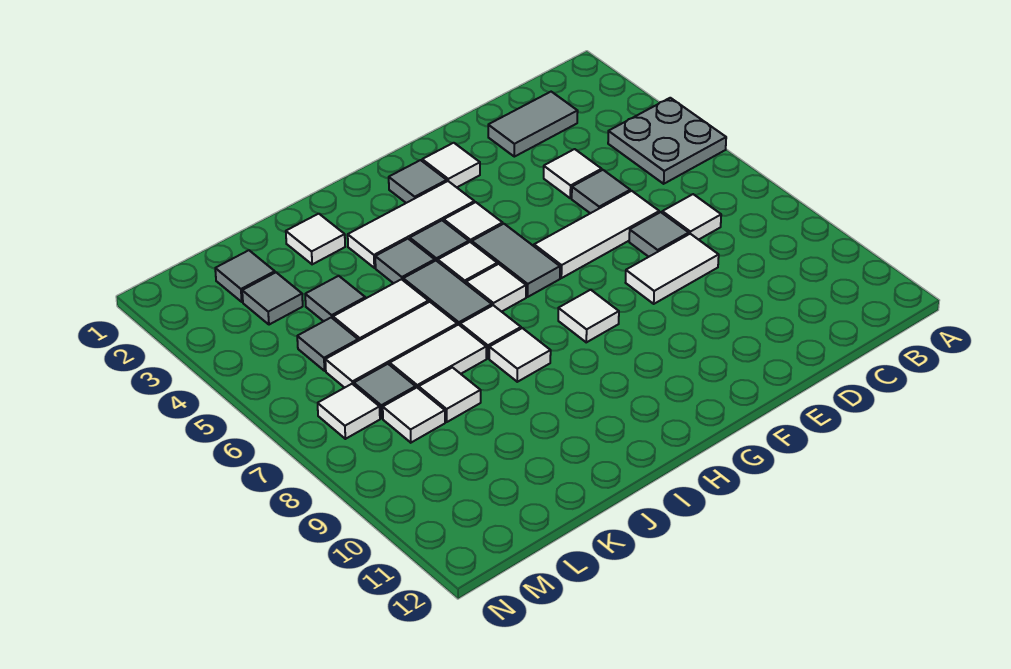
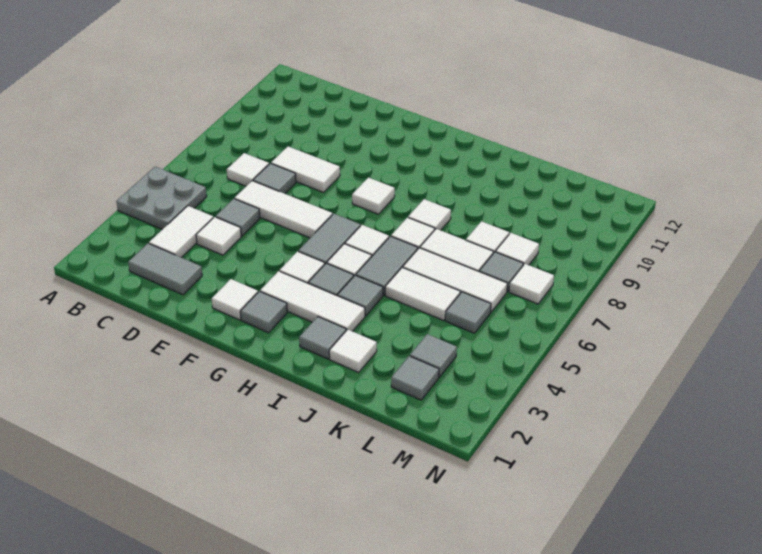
none -> white 1x2 tile [149,206,213,258]
grey 1x1 tile [305,276,365,321] -> grey 1x1 tile moved to [299,317,346,359]

